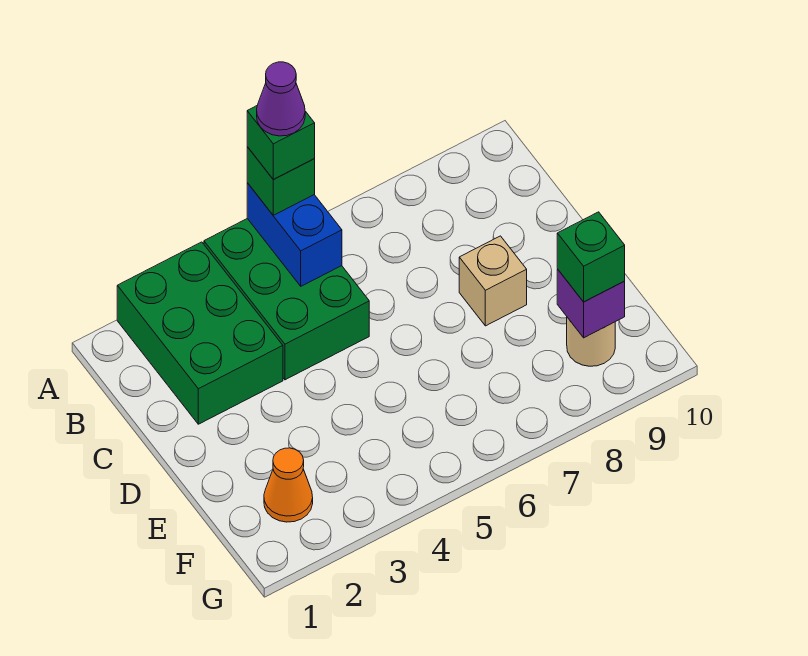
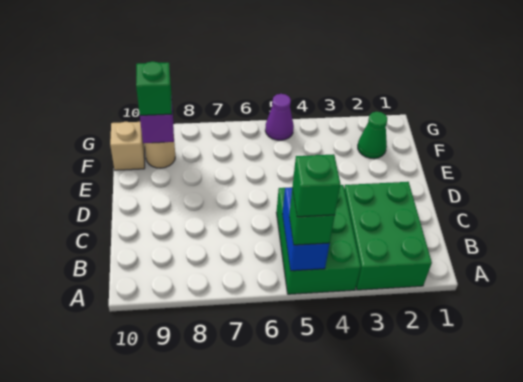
purple 1x1 cone [257,62,305,136] -> purple 1x1 cone moved to [265,94,294,140]
tan 1x1 brick [459,236,527,326] -> tan 1x1 brick moved to [110,122,145,170]
orange 1x1 cone [264,448,313,522] -> green 1x1 cone [358,112,387,159]

